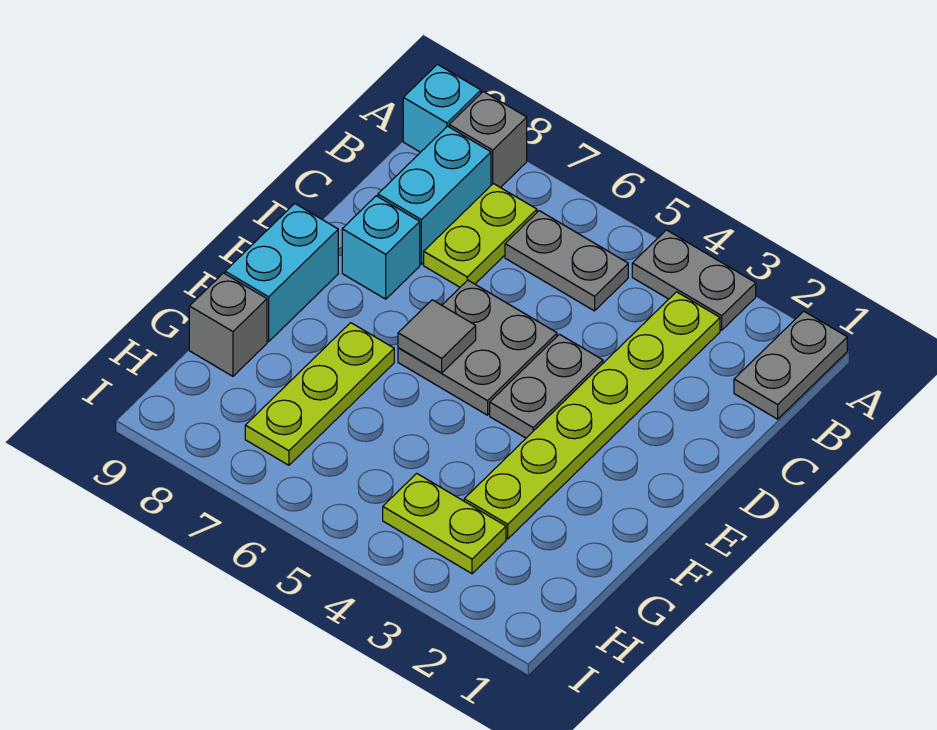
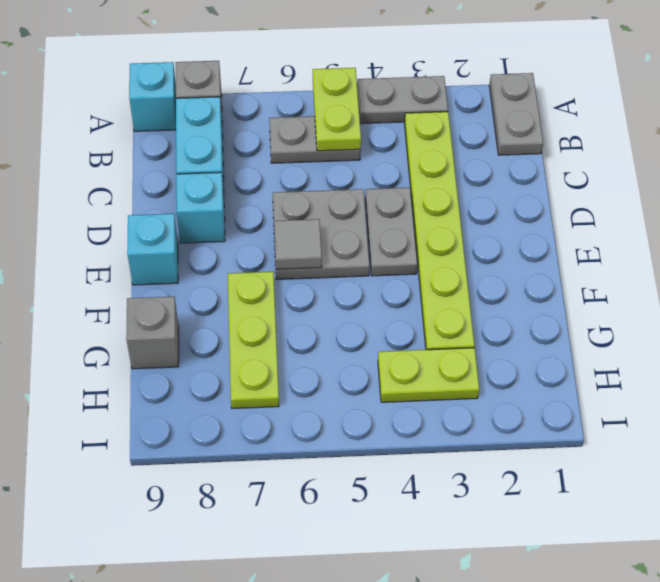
lime 1x2 plate [424,184,537,287] -> lime 1x2 plate moved to [313,68,361,151]
cyan 1x2 brick [225,204,338,342] -> cyan 1x1 brick [127,214,178,285]

